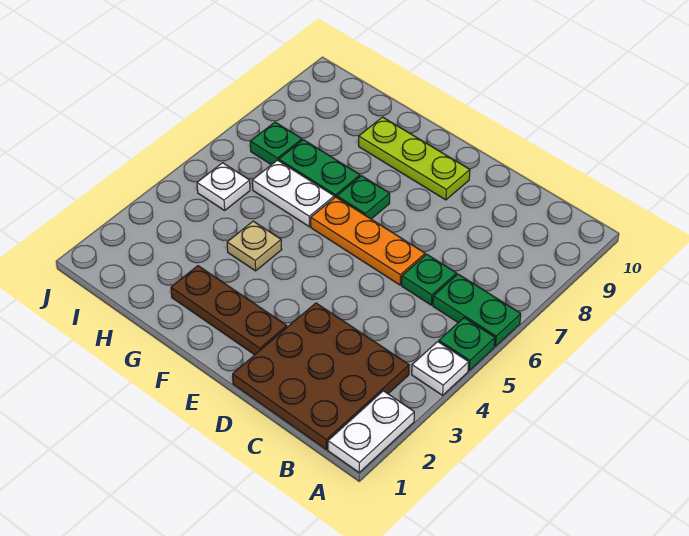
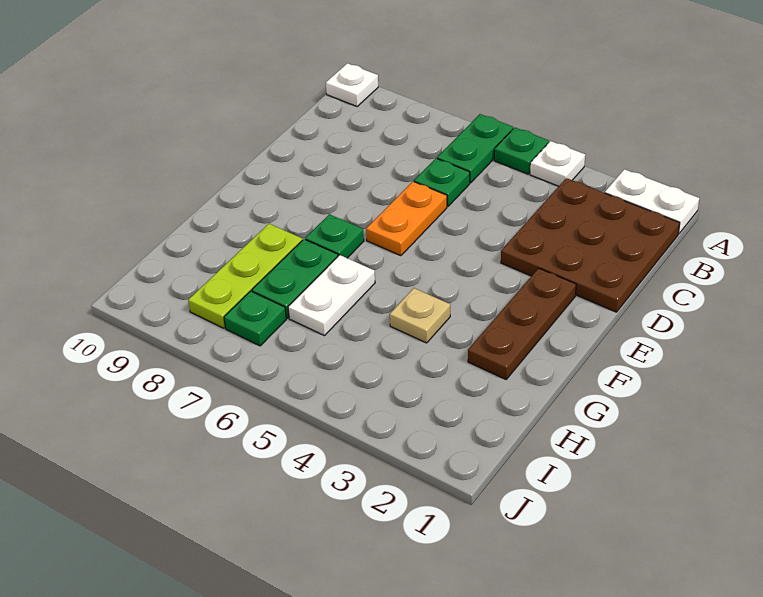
orange 1x3 plate [311,197,425,285] -> orange 1x2 plate [366,181,447,256]
lime 1x3 plate [359,117,470,200] -> lime 1x3 plate moved to [188,224,302,328]
white 1x1 plate [197,163,250,210] -> white 1x1 plate moved to [326,63,378,106]

